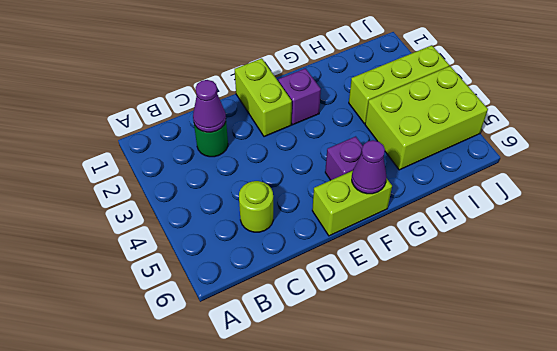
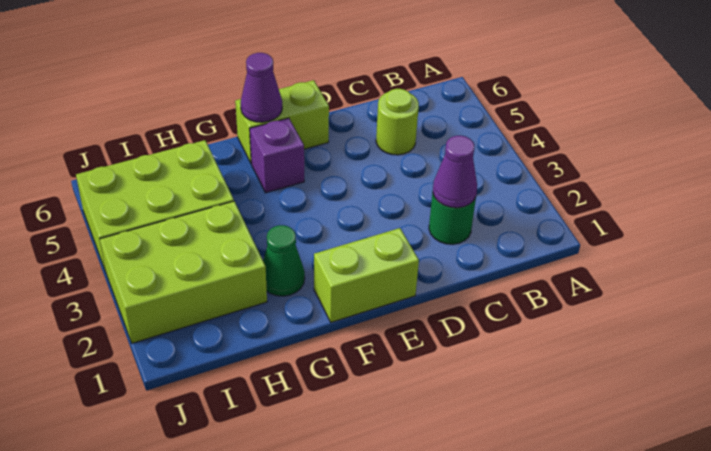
lime 1x2 brick [235,58,292,137] -> lime 1x2 brick turned to [314,228,419,322]
purple 1x1 brick [278,68,321,125] -> none
none -> green 1x1 cone [263,225,305,296]
lime 1x3 brick [349,45,449,124] -> lime 2x3 brick [100,201,267,343]

